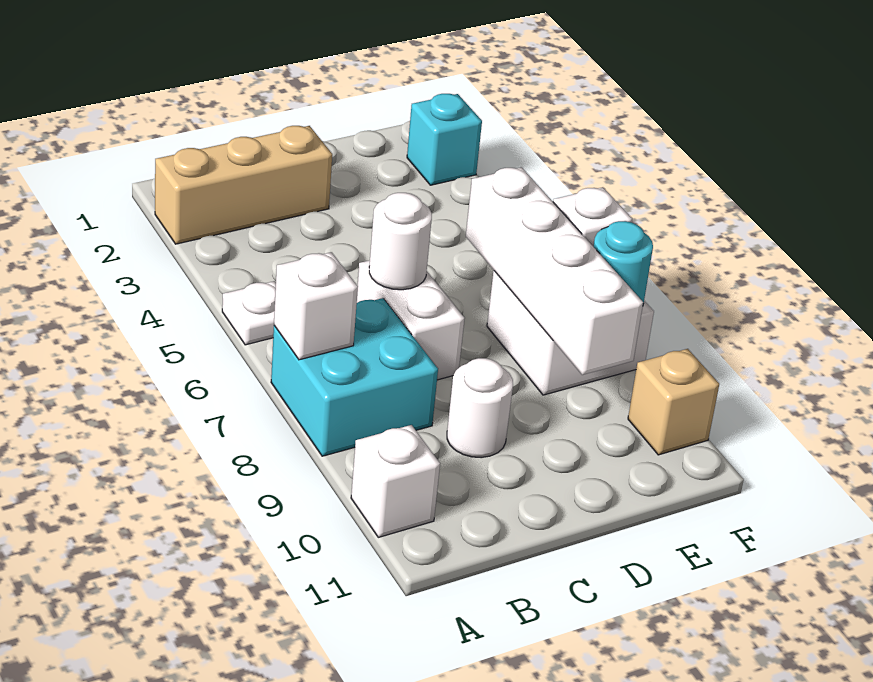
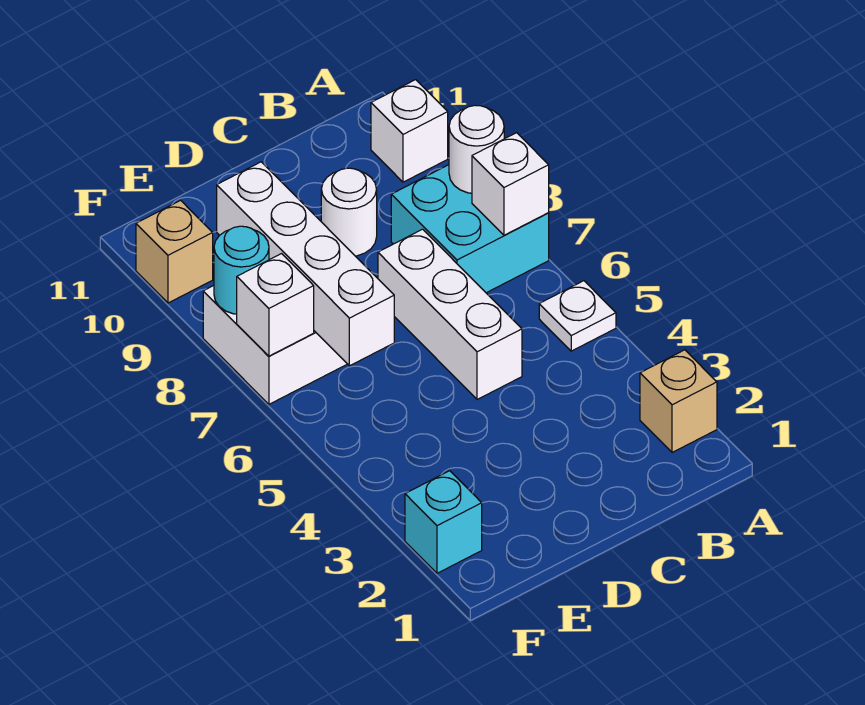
tan 1x3 brick [155,126,332,244] -> tan 1x1 brick [640,350,717,453]
white 1x2 brick [357,260,465,380] -> white 1x3 brick [378,229,522,400]
white 1x1 round brick [369,193,432,290] -> white 1x1 round brick moved to [449,105,504,193]

